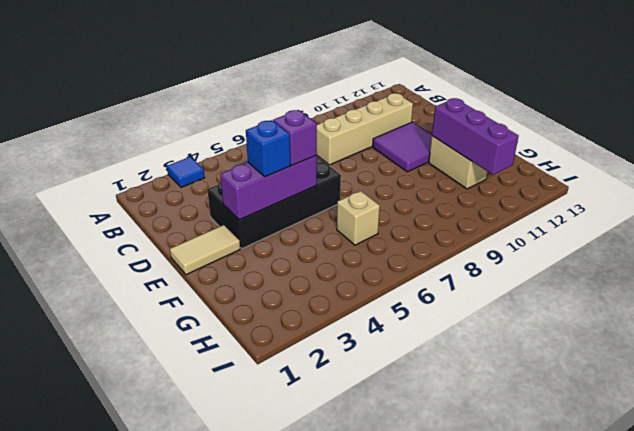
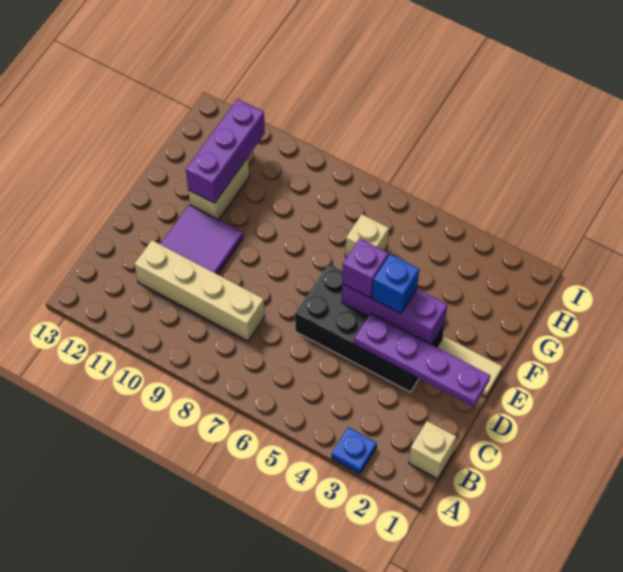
blue 1x1 tile [167,157,205,187] -> blue 1x1 plate [332,427,377,474]
none -> tan 1x1 brick [409,421,456,479]
none -> purple 1x4 plate [354,313,490,407]

